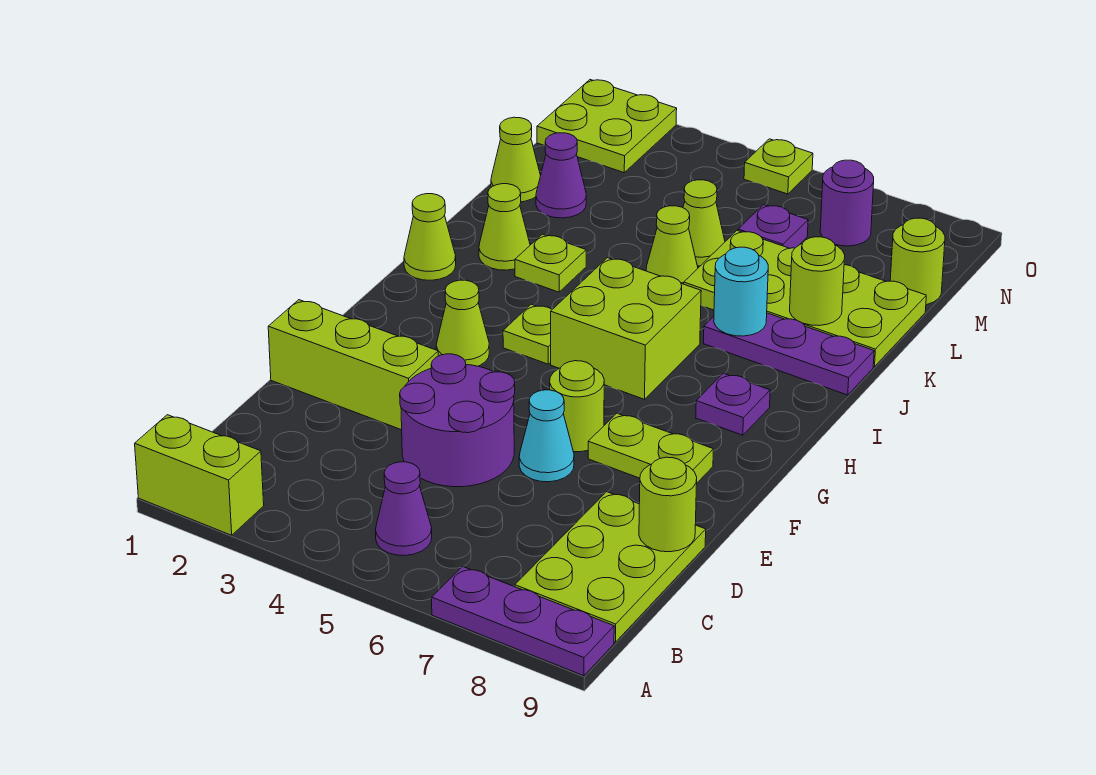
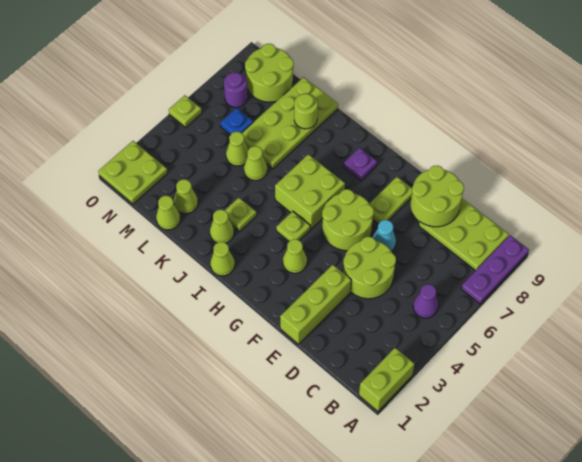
purple 2x2 round brick [400,354,515,487] -> lime 2x2 round brick [343,237,396,299]
lime 1x1 round brick [639,457,697,552] -> lime 2x2 round brick [411,166,464,227]
lime 1x1 round brick [550,361,604,452] -> lime 2x2 round brick [322,189,374,251]
purple 1x3 plate [703,313,874,395] -> none
cyan 1x1 round brick [714,247,768,336] -> none
purple 1x1 cone [536,133,586,218] -> lime 1x1 cone [174,179,198,214]
purple 1x1 plate [738,205,808,248] -> blue 1x1 plate [220,108,253,135]
lime 1x1 round brick [890,218,945,305] -> lime 2x2 round brick [245,44,294,102]

